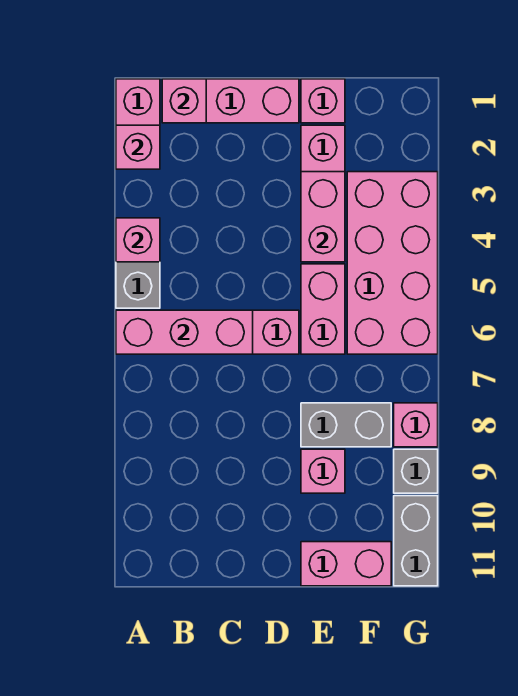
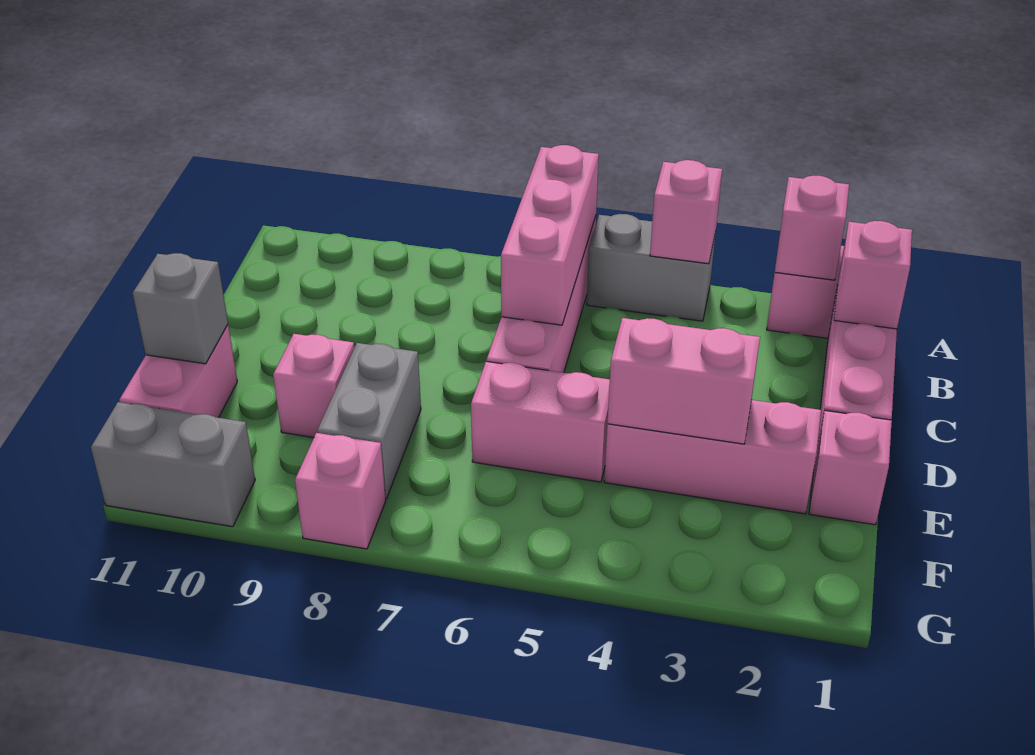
pink 2x4 brick [347,172,438,354] -> none
grey 1x1 brick [394,449,438,493] -> grey 1x1 brick moved to [133,253,228,364]

